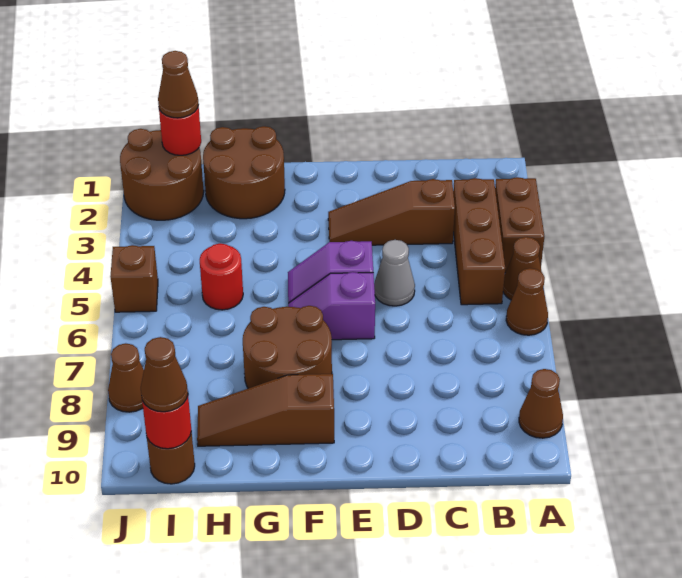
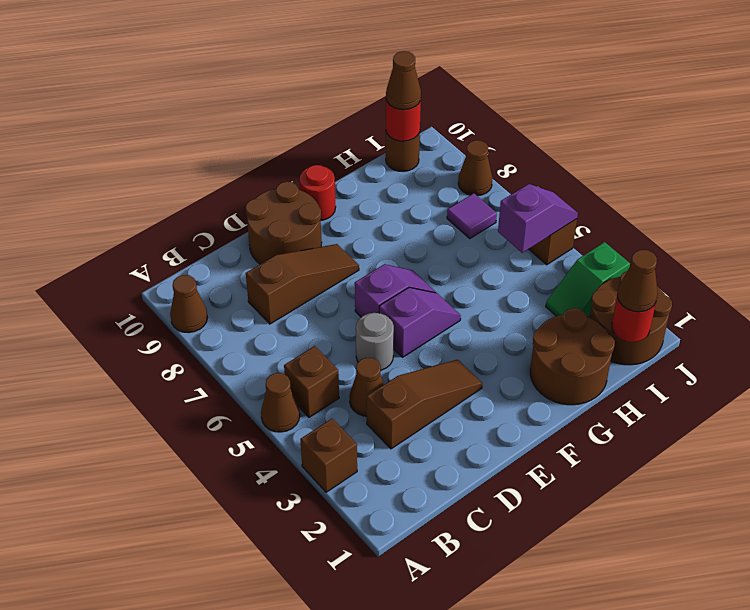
brown 1x2 brick [495,177,544,273] -> brown 1x1 brick [300,419,357,492]
brown 1x1 cone [506,268,548,335] -> brown 1x1 cone moved to [350,358,384,416]
brown 1x3 brick [453,178,505,305] -> brown 1x1 brick [284,346,339,417]
grey 1x1 cone [374,240,415,306] -> grey 1x1 round brick [356,313,394,370]
brown 2x2 round brick [243,306,332,388] -> brown 2x2 round brick moved to [246,182,322,264]
brown 1x3 slope [197,374,334,446] -> brown 1x3 slope moved to [246,244,359,324]
red 1x1 round brick [200,243,243,310] -> red 1x1 round brick moved to [300,165,336,220]
none -> green 1x2 slope [546,242,630,317]
none -> purple 1x2 slope [498,184,578,253]
none -> purple 1x1 tile [447,193,497,238]

